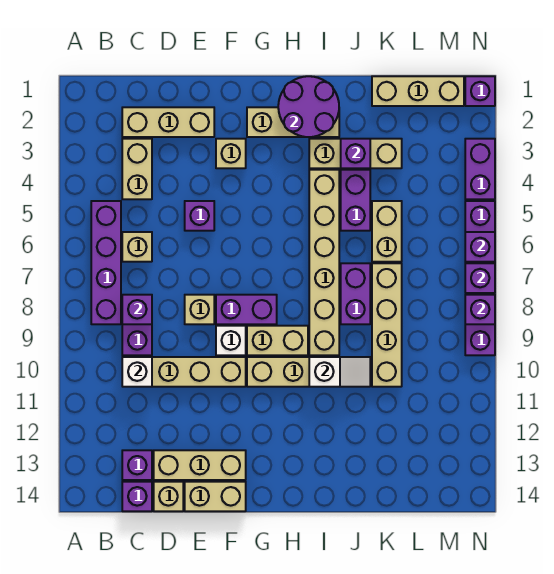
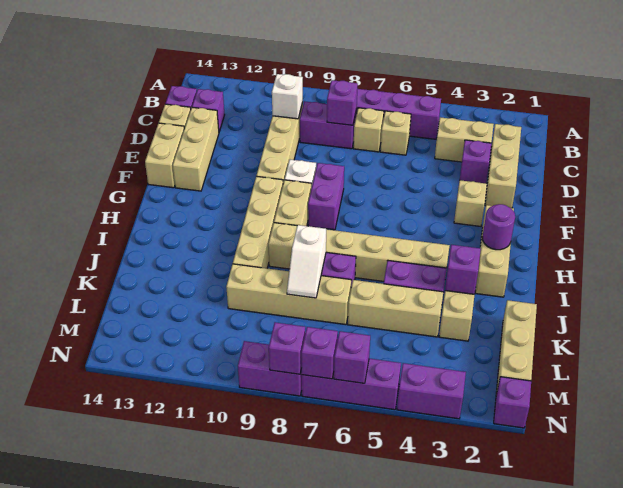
purple 1x1 brick [185,201,214,231] -> purple 1x1 brick moved to [460,140,491,183]
tan 1x1 brick [185,295,214,324] -> tan 1x1 brick moved to [353,108,384,152]
purple 2x2 round brick [278,76,339,137] -> purple 1x1 round brick [482,204,515,250]
white 1x2 slope [309,357,370,387] -> white 1x2 slope moved to [287,225,326,298]
tan 1x2 brick [372,201,402,262] -> tan 1x3 brick [348,280,443,337]

